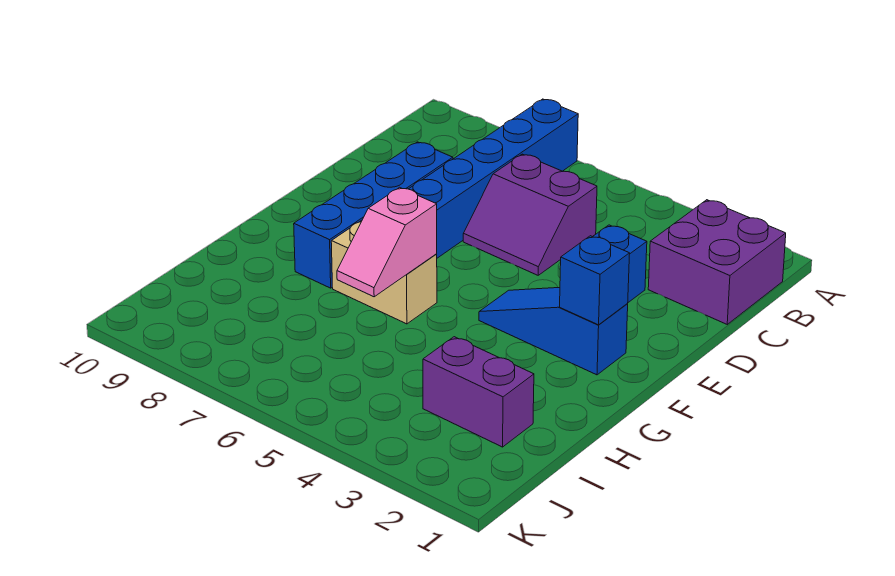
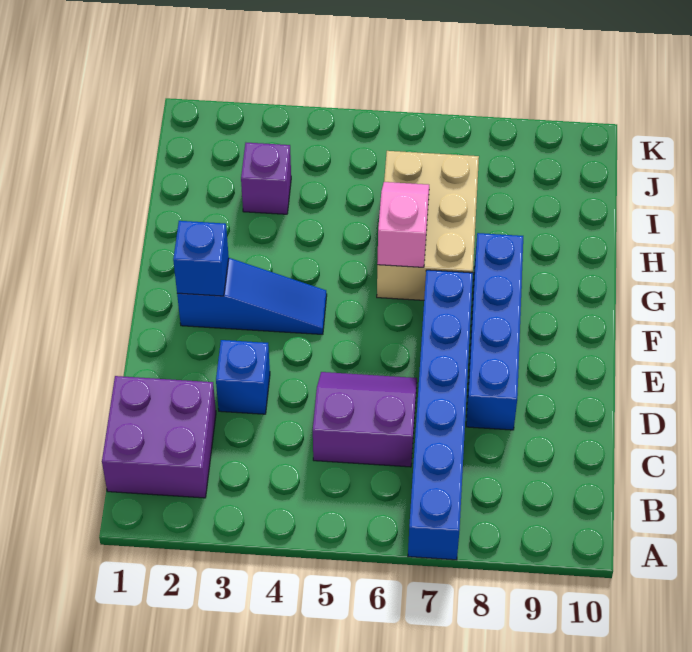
tan 1x2 brick [331,220,437,324] -> tan 2x3 brick [377,151,479,300]
purple 1x2 brick [423,337,534,447] -> purple 1x1 brick [241,143,291,214]

